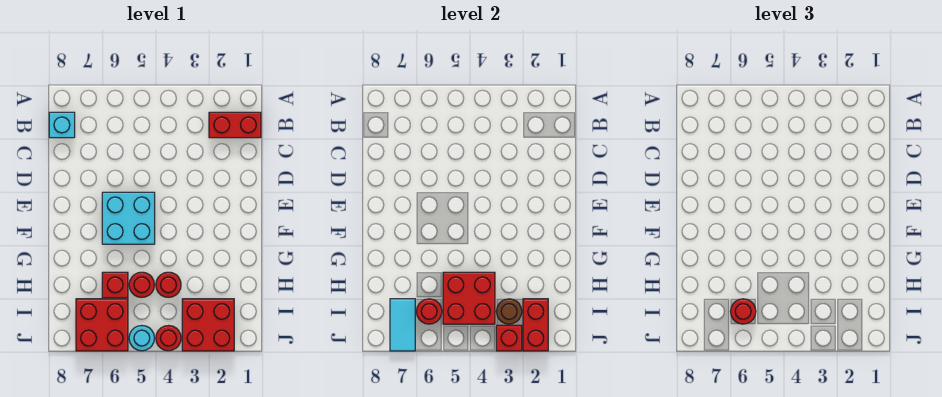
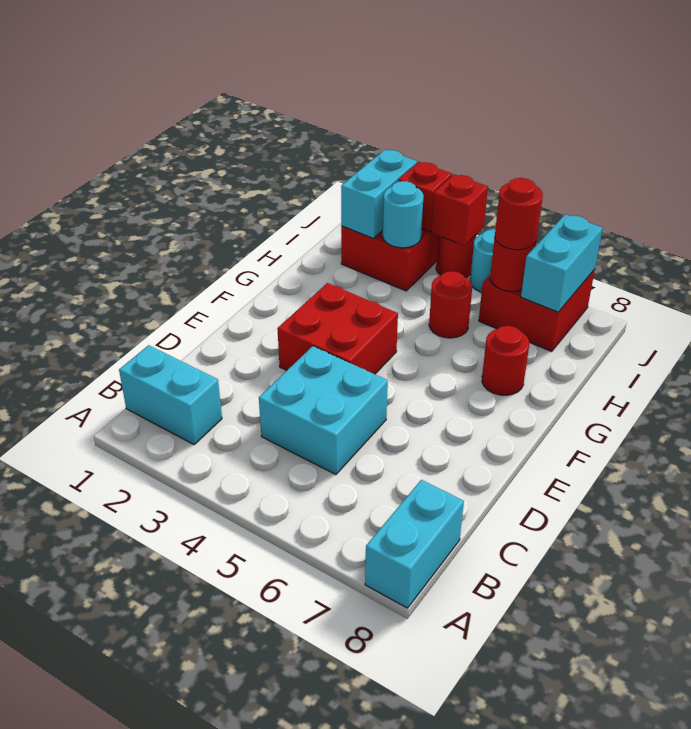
red 1x2 brick [209,112,261,138] -> cyan 1x2 brick [119,345,222,444]
cyan 1x1 brick [49,112,75,138] -> cyan 1x2 brick [365,480,464,608]
cyan 2x2 brick [102,192,155,244] -> cyan 2x2 brick moved to [259,346,388,475]
red 1x1 round brick [156,272,181,297] -> red 1x1 round brick moved to [482,326,529,395]
red 2x2 brick [443,272,495,324] -> red 2x2 brick moved to [277,283,398,374]
red 1x1 brick [102,272,128,298] -> red 1x1 brick moved to [431,174,488,246]
red 1x2 brick [523,299,548,351] -> cyan 1x2 brick [341,150,417,238]
brown 1x1 round brick [496,299,522,324] -> cyan 1x1 round brick [383,181,424,248]
cyan 1x2 tile [390,299,415,351] -> cyan 1x2 brick [521,214,603,312]

